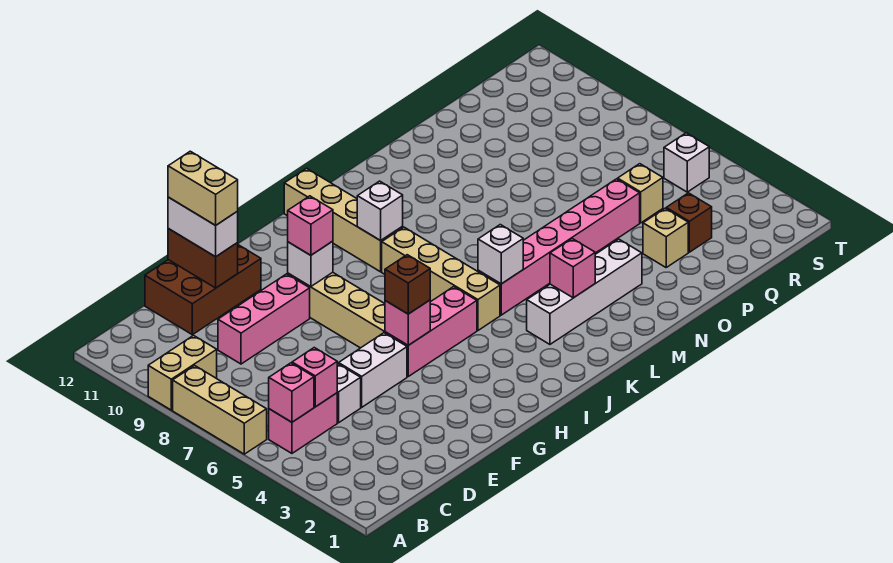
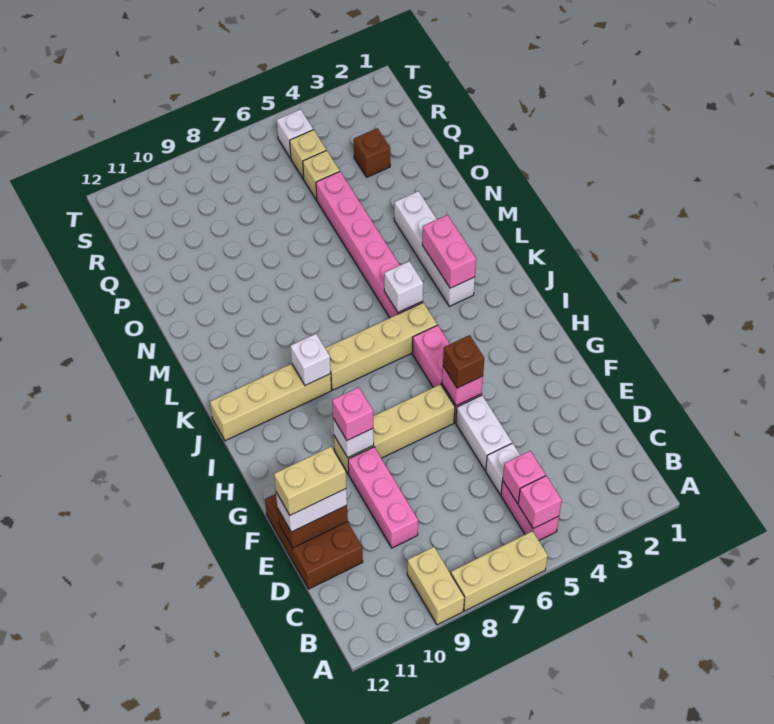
pink 1x1 brick [550,239,595,298] -> pink 1x2 brick [422,215,476,288]
tan 1x1 brick [643,208,688,267] -> tan 1x1 brick moved to [290,130,326,179]

